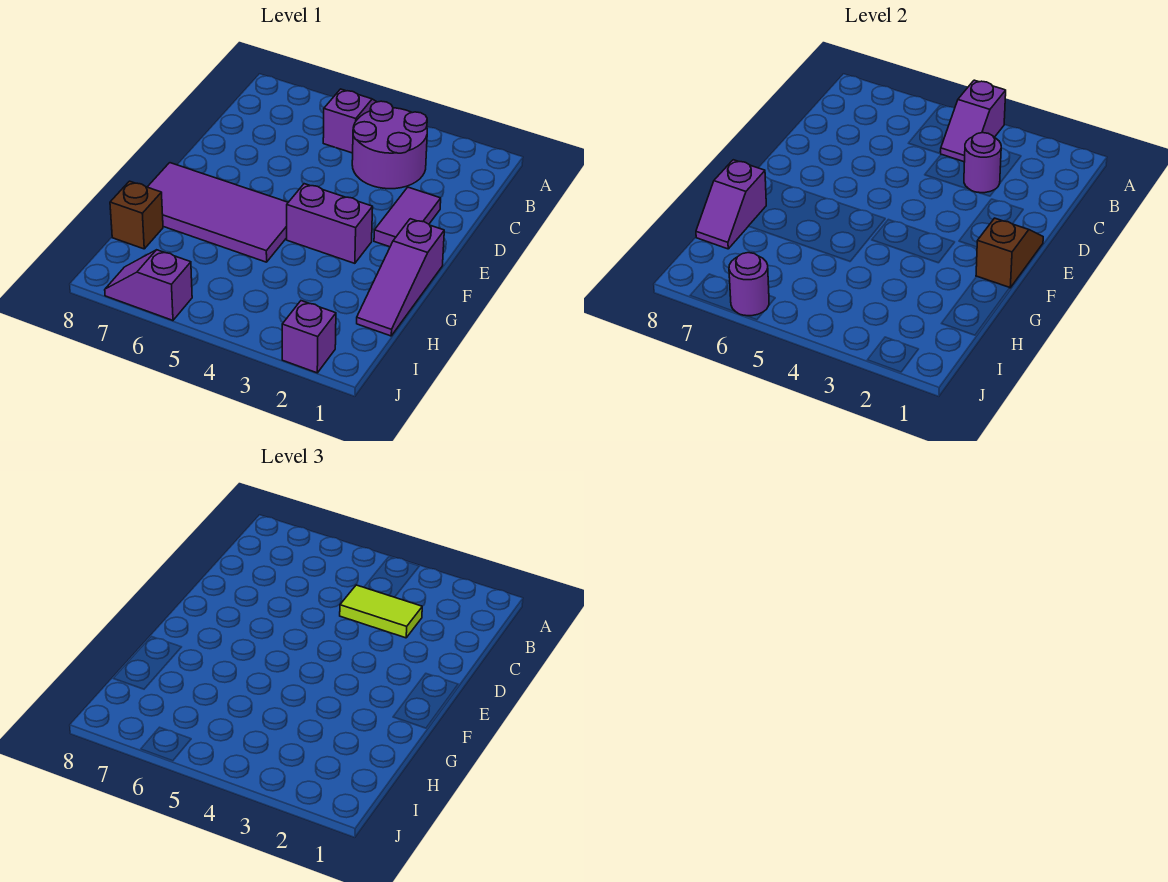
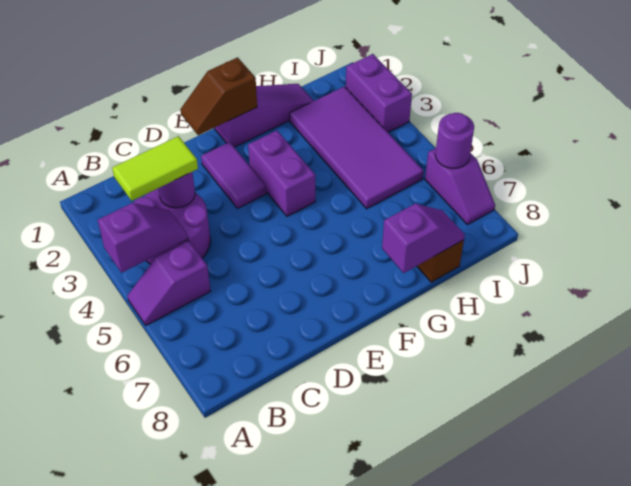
lime 1x2 tile [340,585,422,638] -> lime 1x2 tile turned to [112,136,198,201]
purple 1x2 tile [374,187,441,247] -> purple 1x2 tile turned to [201,142,266,209]
purple 2x4 tile [148,163,288,262] -> purple 2x4 tile moved to [290,86,424,209]
purple 1x1 brick [282,301,336,373] -> purple 1x2 brick [346,54,412,132]

